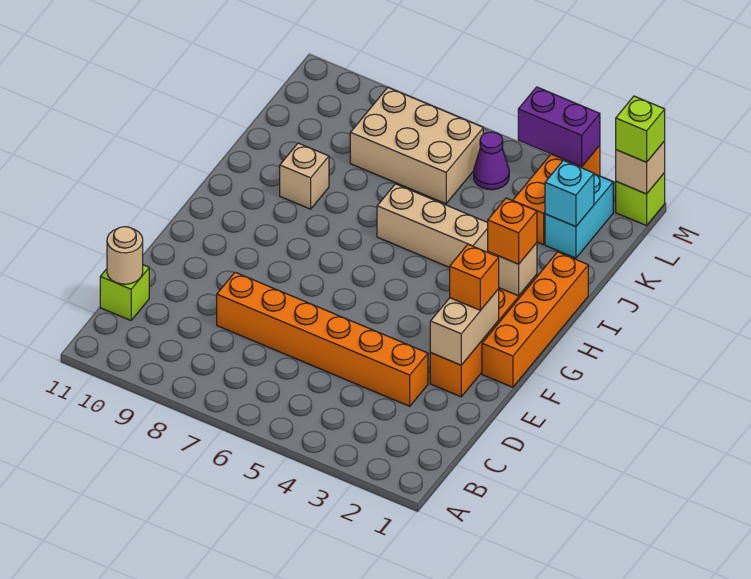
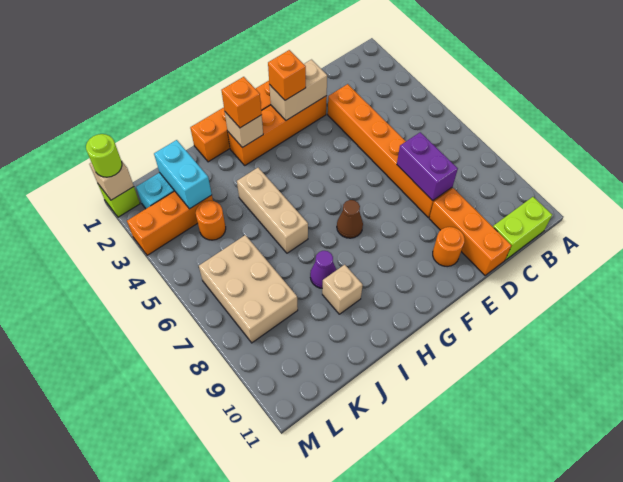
lime 1x1 brick [100,265,149,320] -> lime 1x2 brick [493,197,552,260]
tan 1x1 round brick [107,227,143,284] -> none
none -> orange 1x3 brick [429,188,512,275]
none -> orange 1x1 round brick [433,227,465,267]
none -> brown 1x1 cone [337,200,363,238]
cyan 1x1 brick [545,160,594,227] -> cyan 1x2 brick [154,140,212,209]
none -> orange 1x1 round brick [196,201,226,240]
purple 1x1 cone [474,132,509,190] -> purple 1x1 cone moved to [310,251,336,288]
lime 1x1 brick [616,96,665,162] -> lime 1x1 round brick [86,134,122,177]
purple 1x2 brick [518,87,600,167] -> purple 1x2 brick moved to [397,132,458,201]

